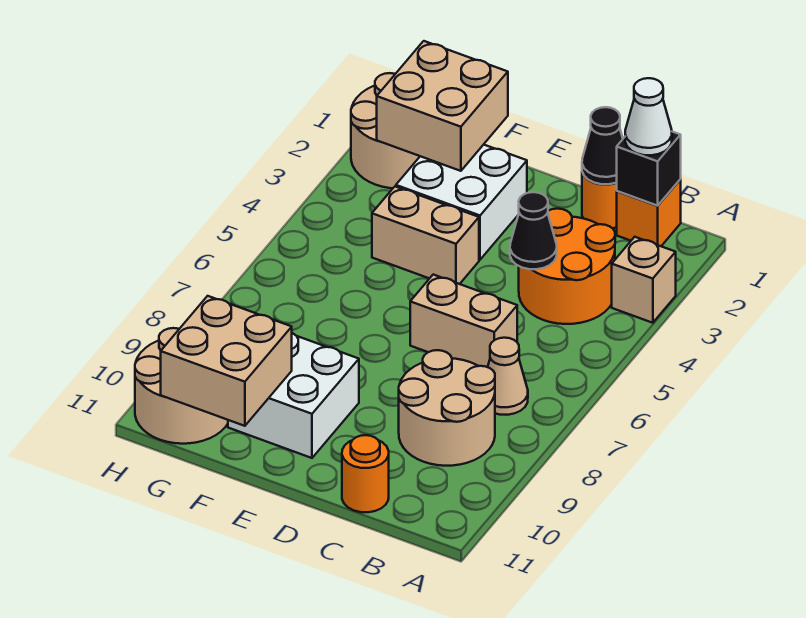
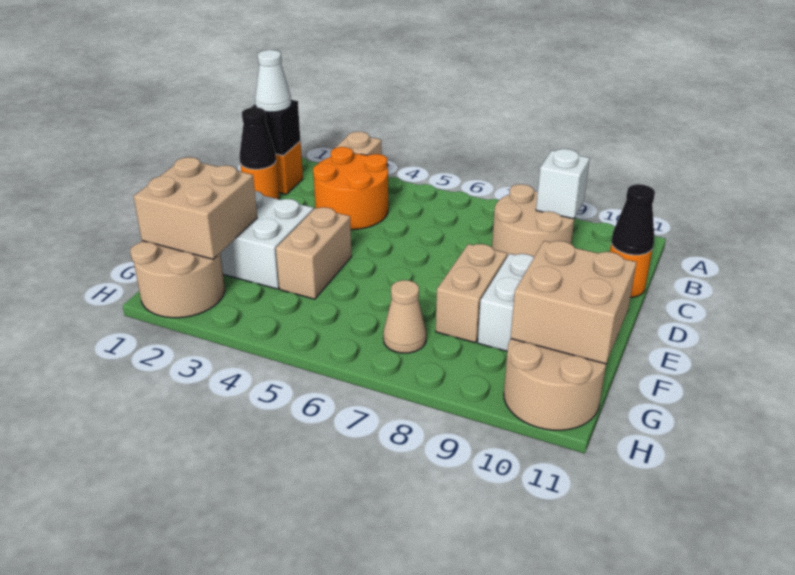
tan 1x1 cone [488,338,528,415] -> tan 1x1 cone moved to [383,280,426,353]
none -> white 1x1 brick [536,149,590,219]
black 1x1 cone [510,192,557,269] -> black 1x1 cone moved to [611,184,655,255]
tan 1x2 brick [410,275,517,367] -> tan 1x2 brick moved to [436,244,507,343]

